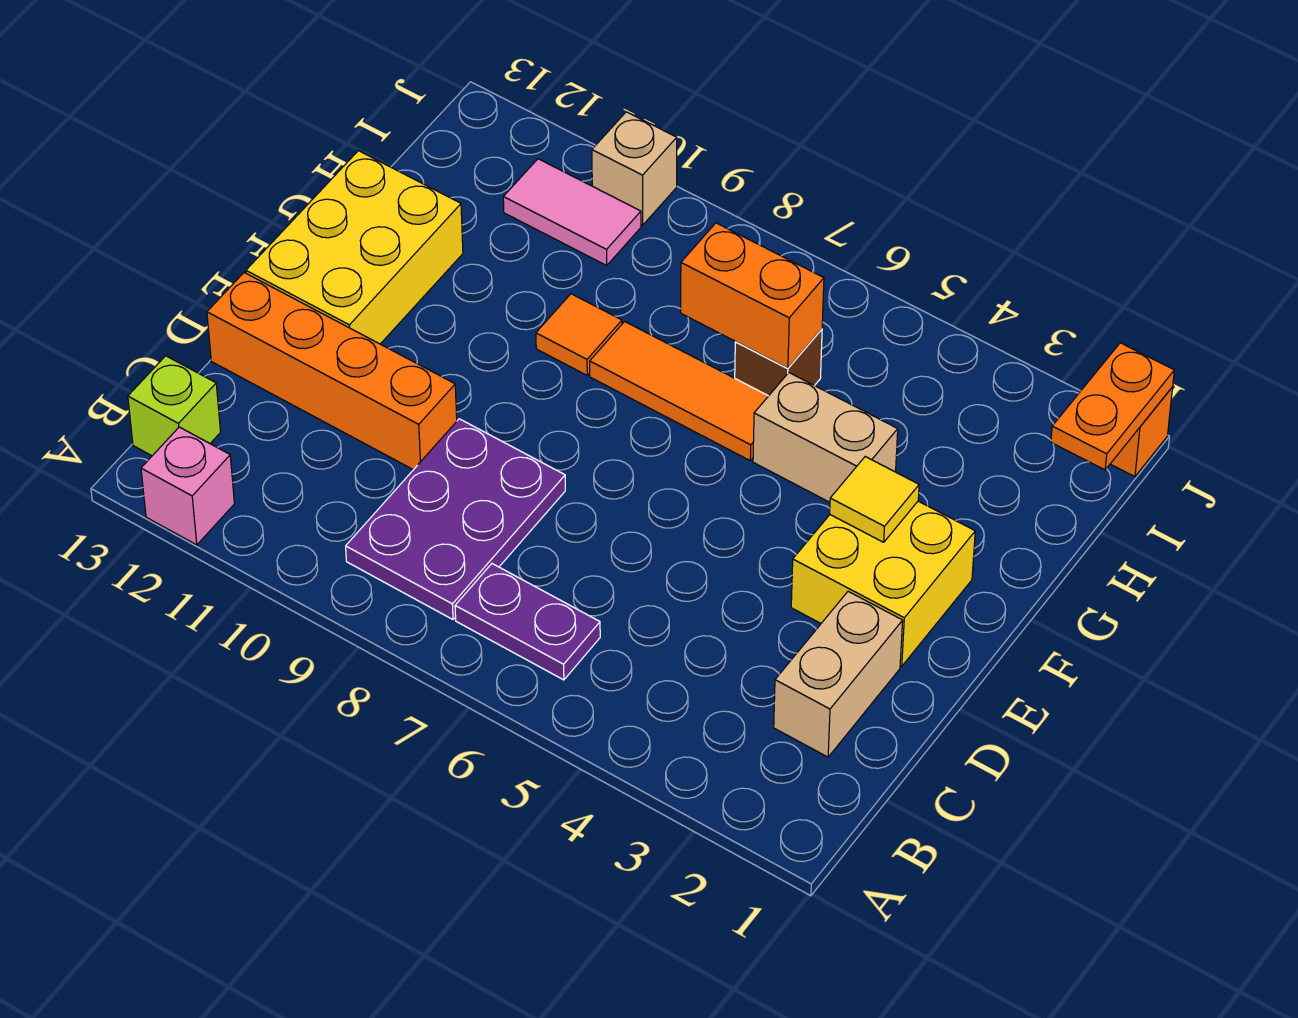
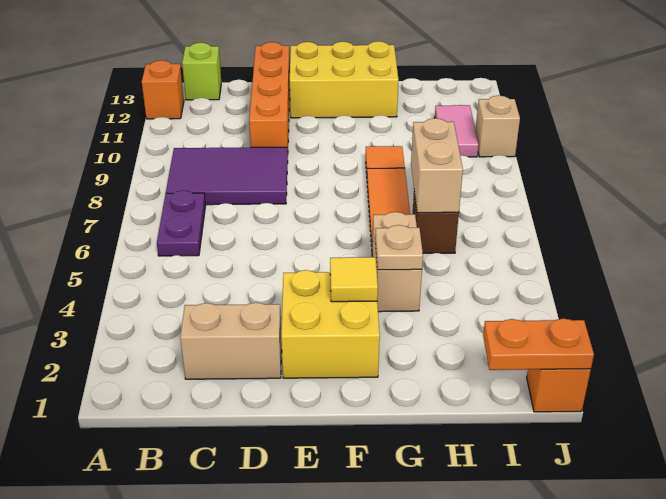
pink 1x1 brick [141,427,234,545] -> orange 1x1 brick [142,60,184,119]
purple 2x3 plate [346,419,565,619] -> purple 2x3 tile [166,147,288,205]
none -> tan 1x1 plate [375,225,423,270]
orange 1x2 brick [681,223,824,368] -> tan 1x2 brick [411,118,463,213]

